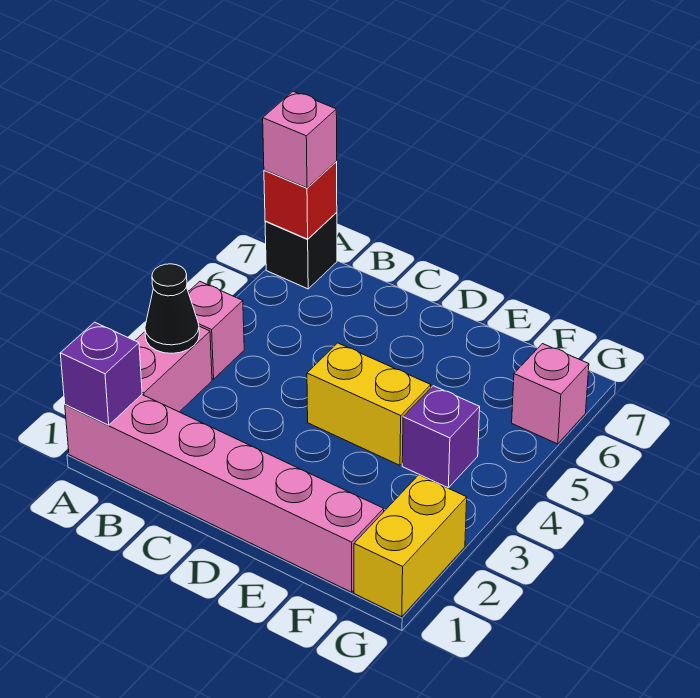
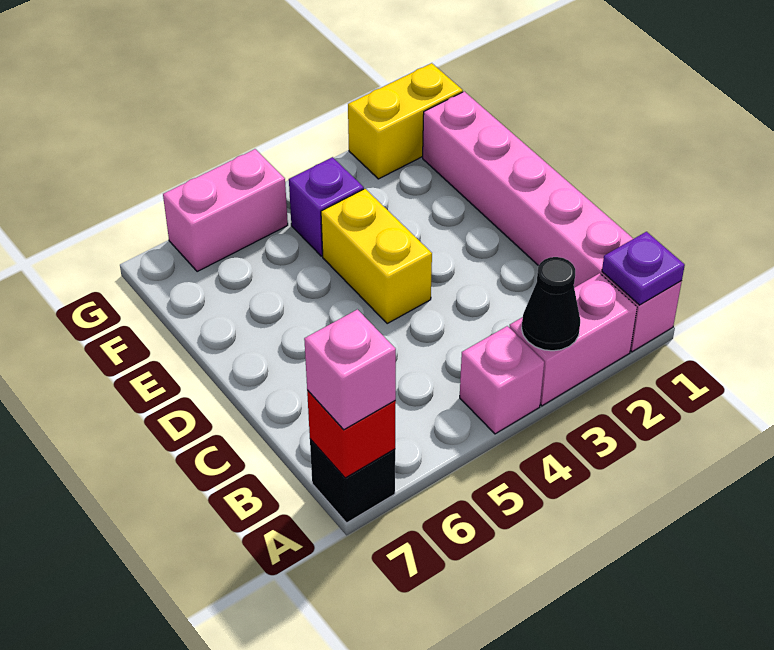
purple 1x1 brick [60,322,142,425] -> purple 1x1 plate [602,232,685,305]
pink 1x1 brick [512,344,589,444] -> pink 1x2 brick [163,149,288,272]

